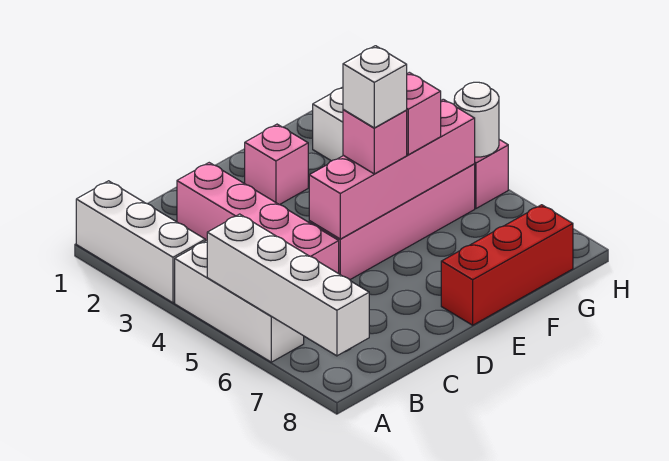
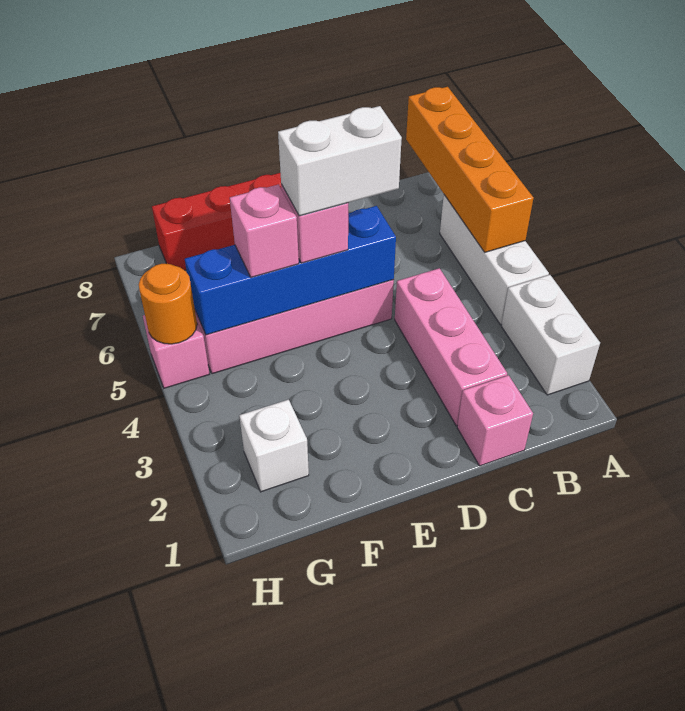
white 1x3 brick [76,181,205,303] -> white 1x2 brick [501,275,600,395]
white 1x4 brick [207,214,369,356] -> orange 1x4 brick [406,87,533,252]
pink 1x4 brick [177,163,339,274] -> pink 1x3 brick [395,268,507,426]
pink 1x4 brick [309,99,475,239] -> blue 1x4 brick [185,206,396,335]
pink 1x1 brick [245,124,308,205] -> pink 1x1 brick moved to [457,375,533,466]
white 1x1 brick [343,46,407,128] -> white 1x2 brick [278,106,402,216]
white 1x1 round brick [454,82,499,157] -> orange 1x1 round brick [139,264,197,344]

